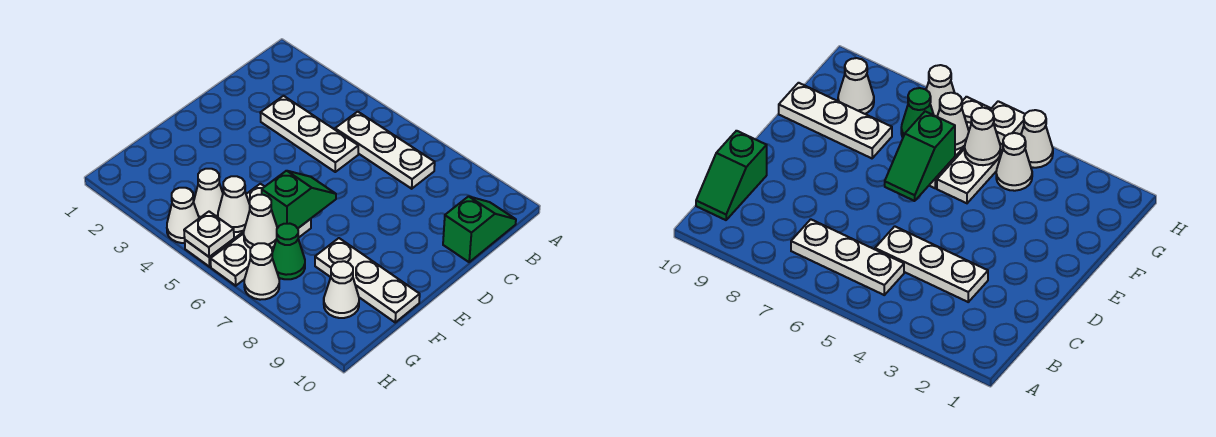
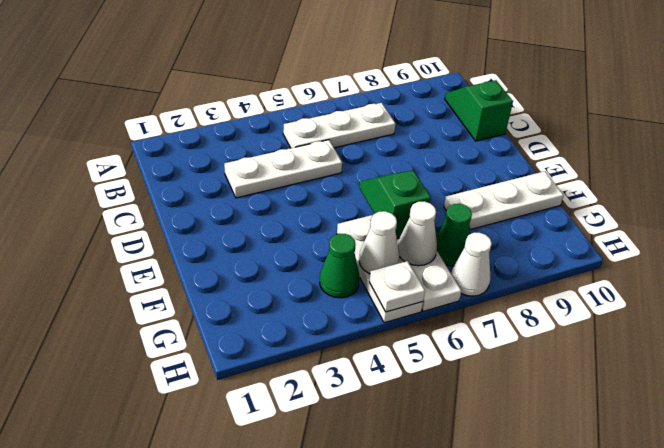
white 1x1 cone [194,169,223,218] -> green 1x1 cone [320,234,360,298]
white 1x1 cone [324,261,359,318] -> none
white 1x1 cone [167,188,199,243] -> none

